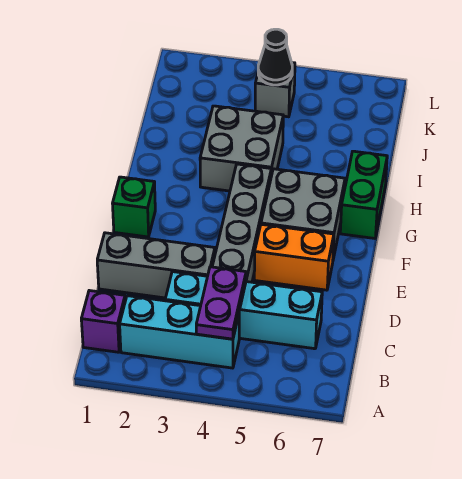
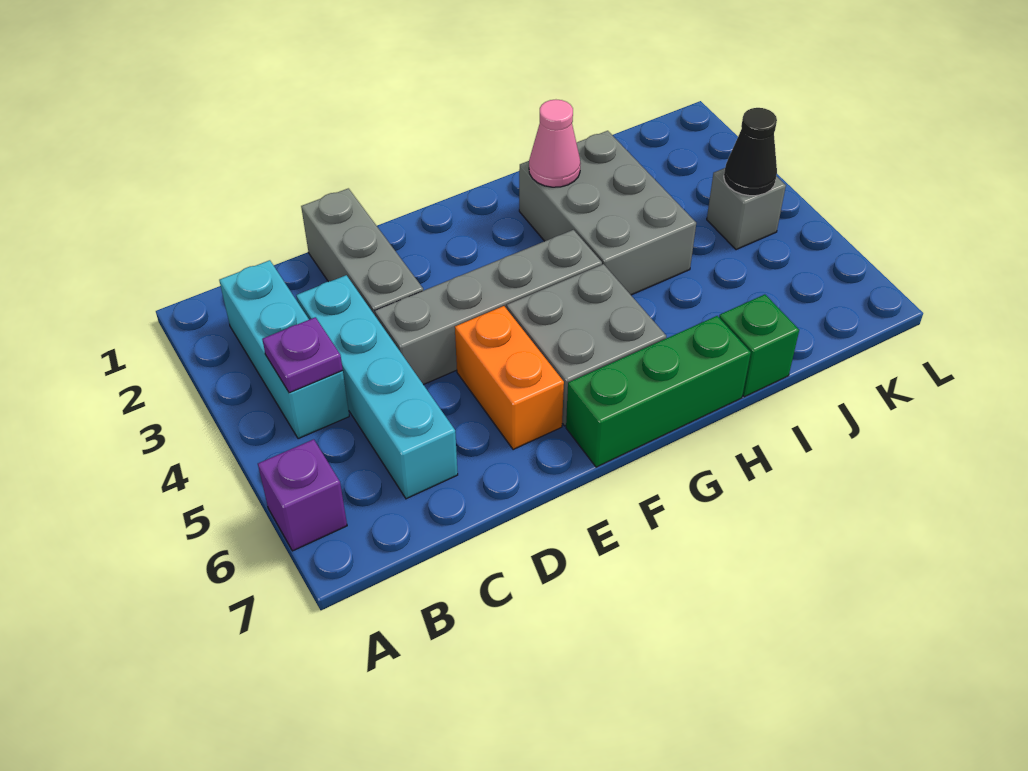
purple 1x1 brick [81,291,125,352] -> purple 1x1 brick moved to [258,439,347,551]
purple 1x2 plate [196,267,246,339] -> purple 1x1 plate [262,317,343,393]
green 1x1 brick [113,177,155,237] -> green 1x1 brick moved to [719,294,799,397]
green 1x2 brick [340,151,387,238] -> green 1x3 brick [566,316,751,467]
none -> pink 1x1 cone [529,100,581,187]
grey 2x2 brick [200,106,283,191] -> grey 2x3 brick [519,131,696,295]

